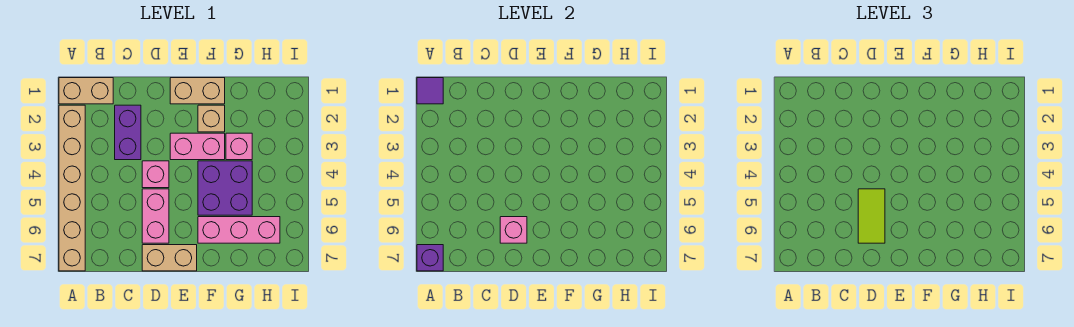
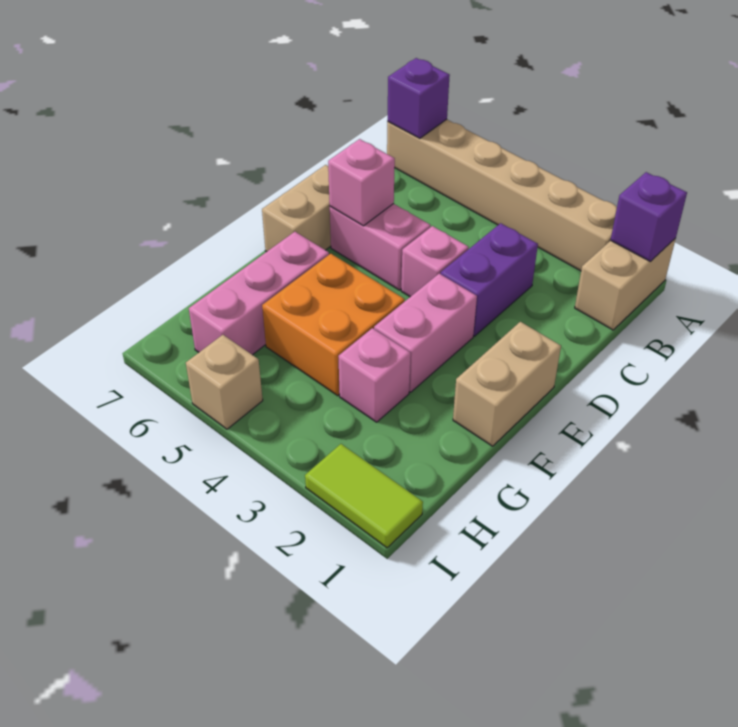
purple 1x1 tile [417,78,443,104] -> purple 1x1 brick [611,172,687,262]
purple 1x2 brick [115,105,141,160] -> purple 1x2 brick turned to [441,223,538,336]
lime 1x2 tile [858,189,885,243] -> lime 1x2 tile moved to [305,444,423,548]
tan 1x1 brick [198,105,225,132] -> tan 1x1 brick moved to [186,335,263,429]
purple 2x2 brick [198,161,252,215] -> orange 2x2 brick [262,254,405,396]

